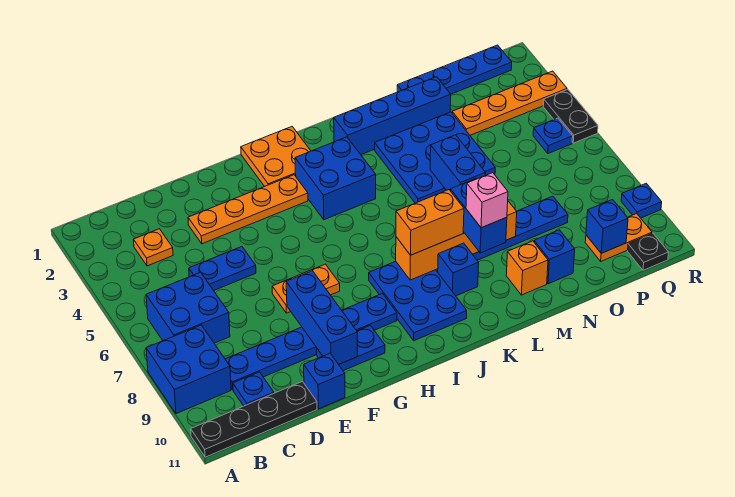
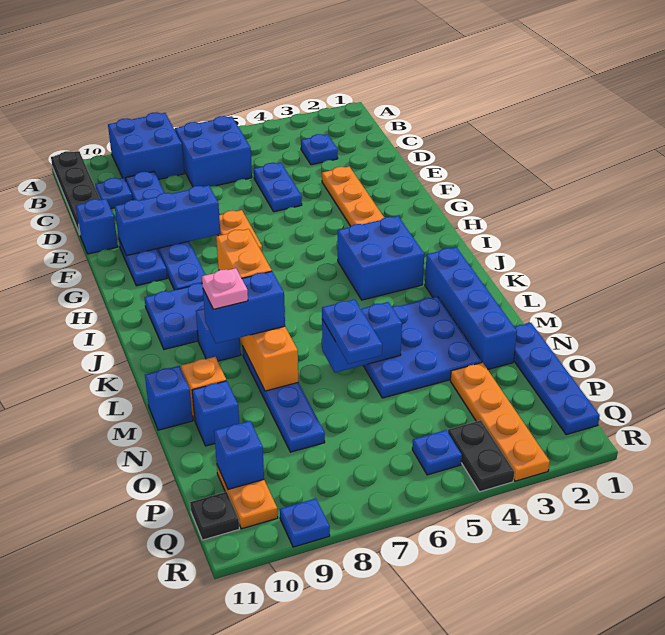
orange 1x1 plate [133,229,173,266] -> blue 1x1 plate [301,134,338,165]
orange 2x2 plate [241,127,311,186] -> none
pink 1x1 brick [466,173,508,228] -> pink 1x1 plate [202,268,248,309]
none -> blue 1x2 plate [322,299,382,364]
none -> blue 1x1 brick [145,366,193,430]
black 1x2 plate [543,89,598,143] -> black 1x2 plate turned to [448,420,514,492]

